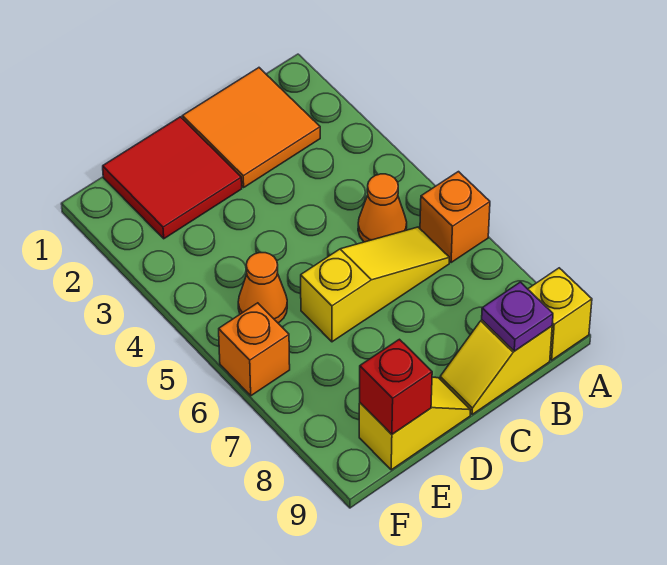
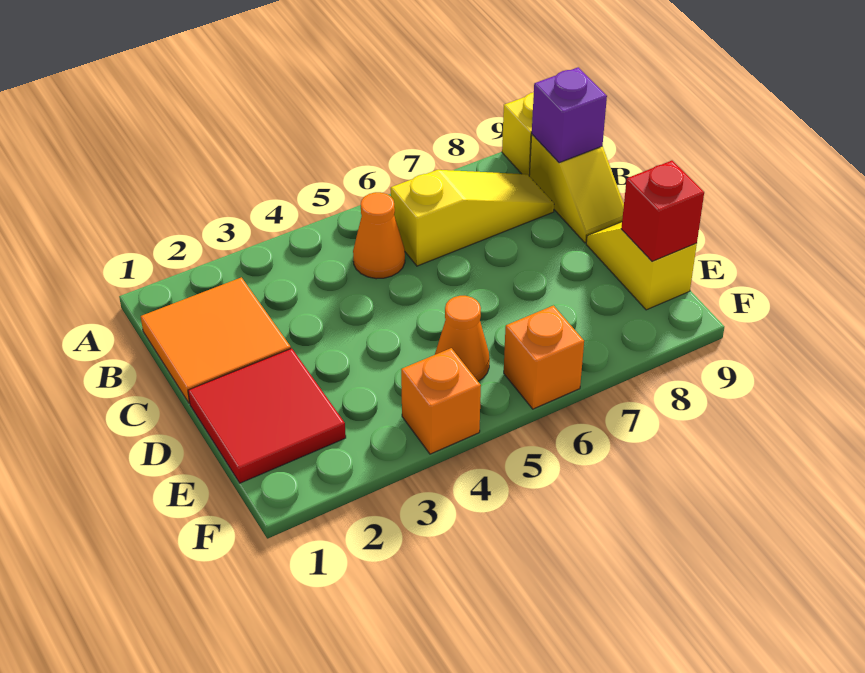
orange 1x1 brick [420,172,490,263] -> orange 1x1 brick moved to [401,348,481,454]
yellow 1x3 slope [301,227,449,342] -> yellow 1x3 slope turned to [391,170,554,266]
purple 1x1 plate [482,282,553,351] -> purple 1x1 brick [532,67,607,163]

